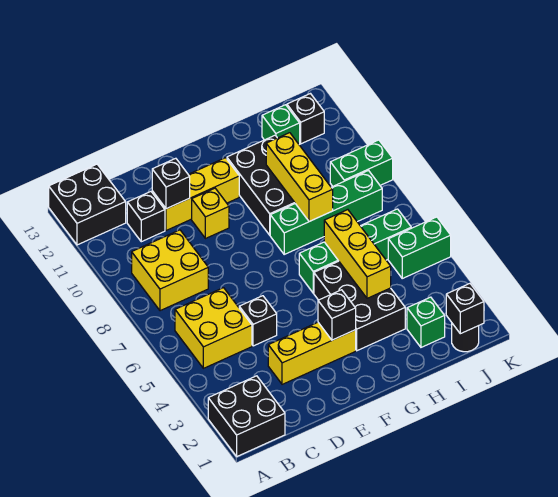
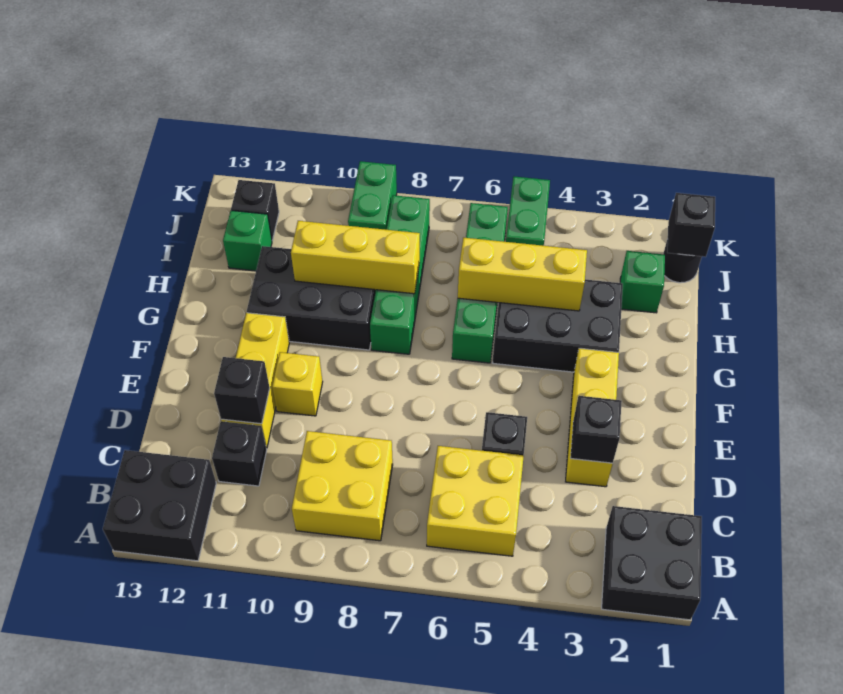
black 1x1 brick [318,290,356,340] -> black 1x1 brick moved to [570,396,622,463]

